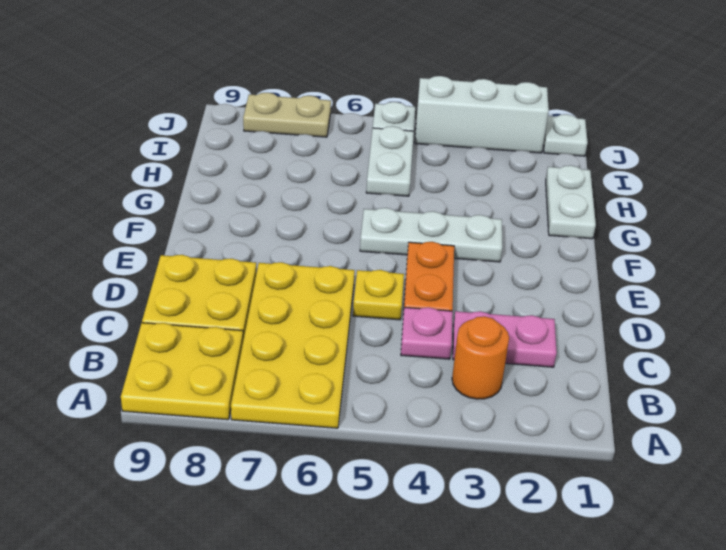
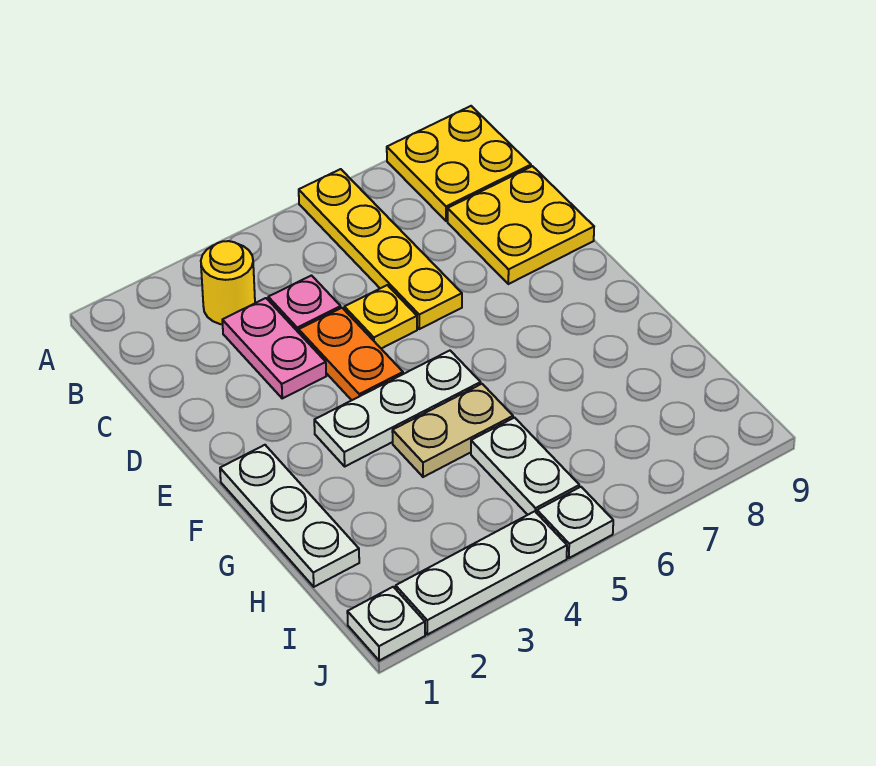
yellow 2x4 plate [231,262,355,428] -> yellow 1x4 plate [299,169,462,329]
orange 1x1 round brick [452,316,509,399] -> yellow 1x1 round brick [201,241,255,324]
pink 1x2 plate [453,311,557,367] -> pink 1x2 plate turned to [222,298,326,398]
white 1x2 plate [546,165,596,239] -> white 1x3 plate [220,445,359,587]
white 1x3 brick [415,76,549,153] -> white 1x3 plate [396,511,567,635]
tan 1x2 plate [243,93,331,137] -> tan 1x2 plate moved to [392,384,513,477]

